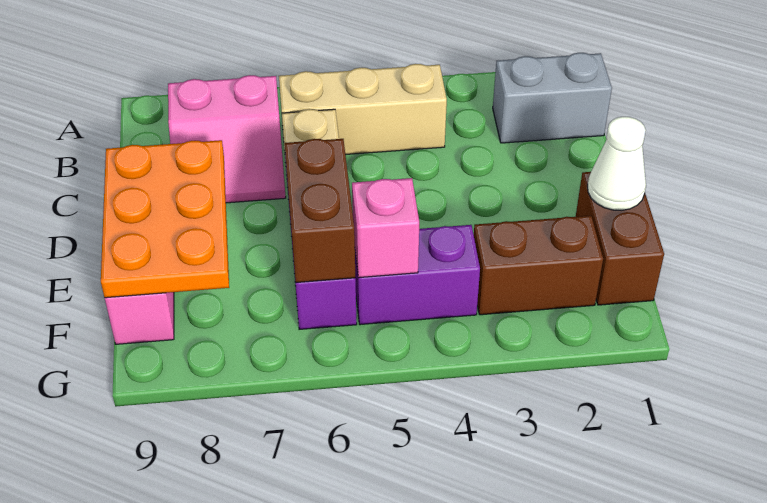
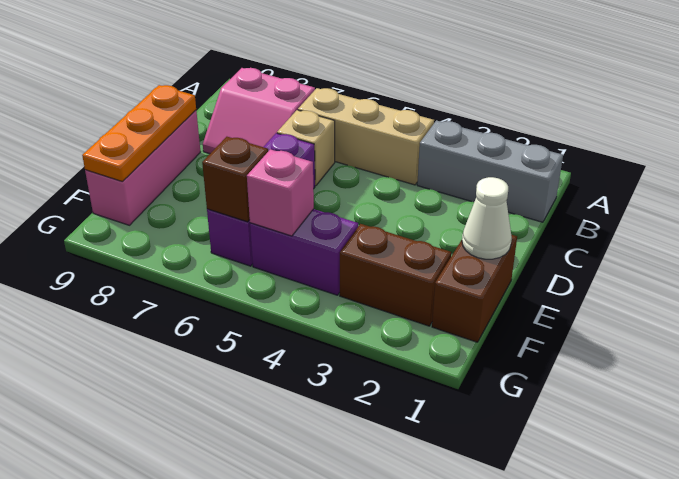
grey 1x2 brick [493,53,612,143] -> grey 1x3 brick [417,120,563,222]
orange 2x3 plate [101,140,229,298] -> orange 1x3 plate [82,85,196,181]
brown 1x2 brick [285,139,355,283] -> brown 1x1 brick [202,137,268,222]

